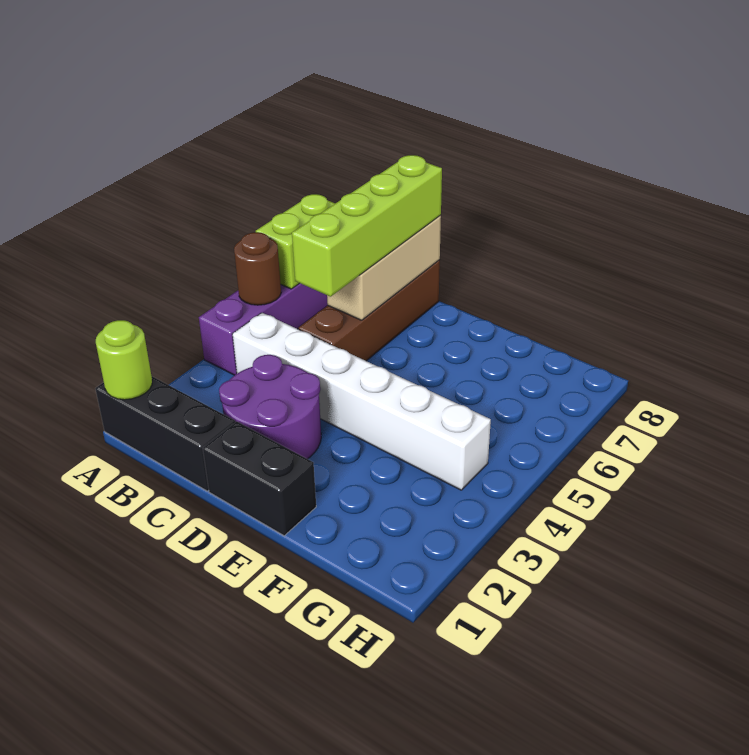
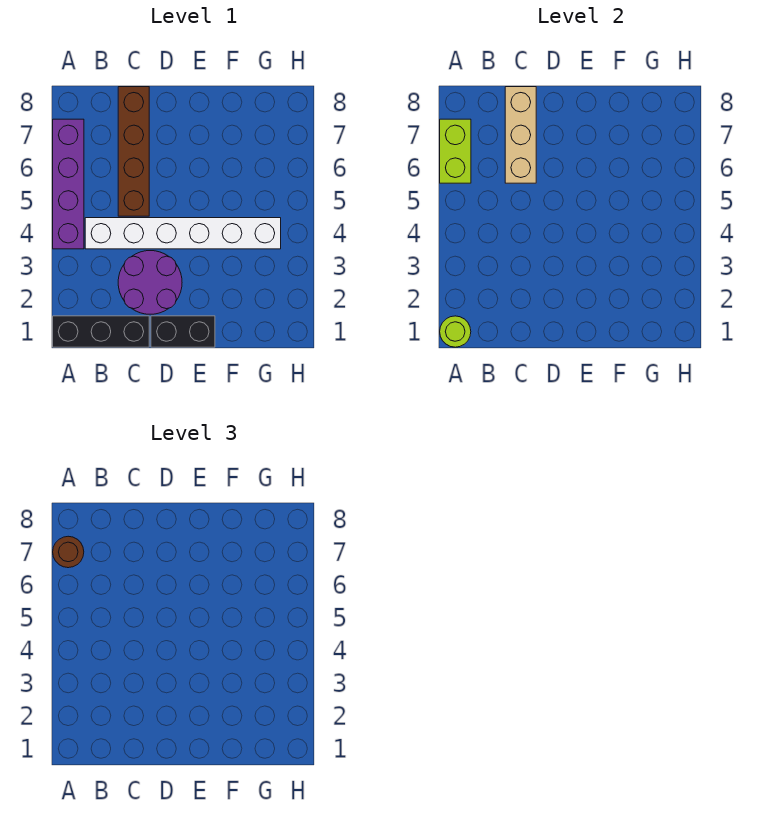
brown 1x1 round brick [234,232,281,305] -> brown 1x1 round brick moved to [53,536,84,568]
lime 1x4 brick [292,155,442,297] -> none

